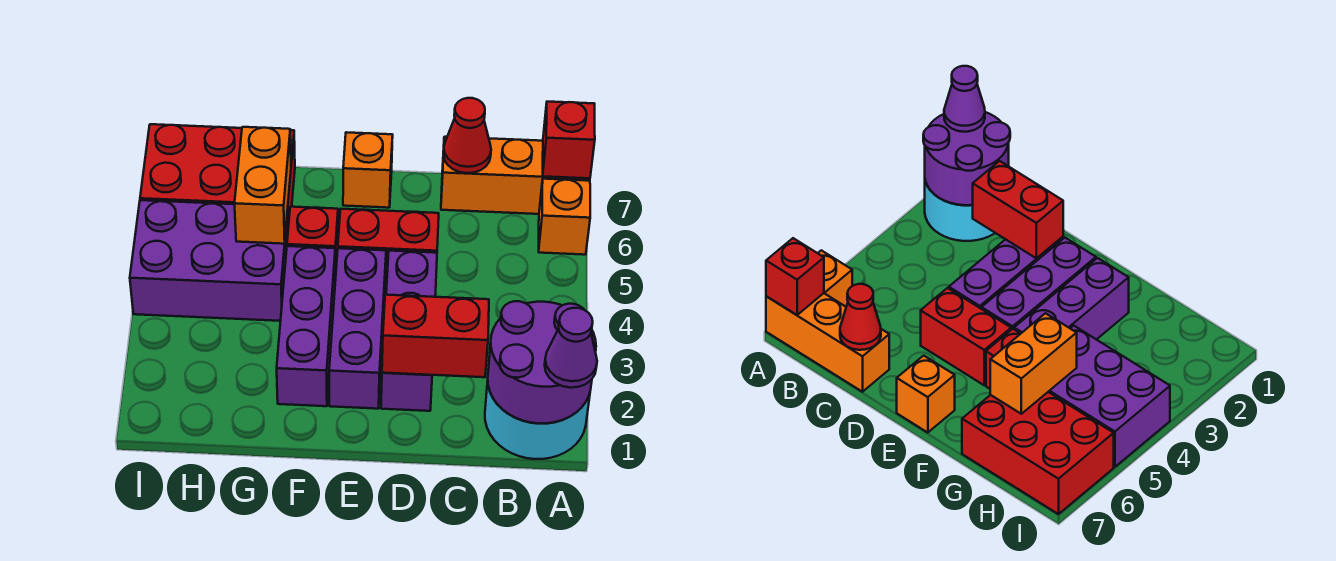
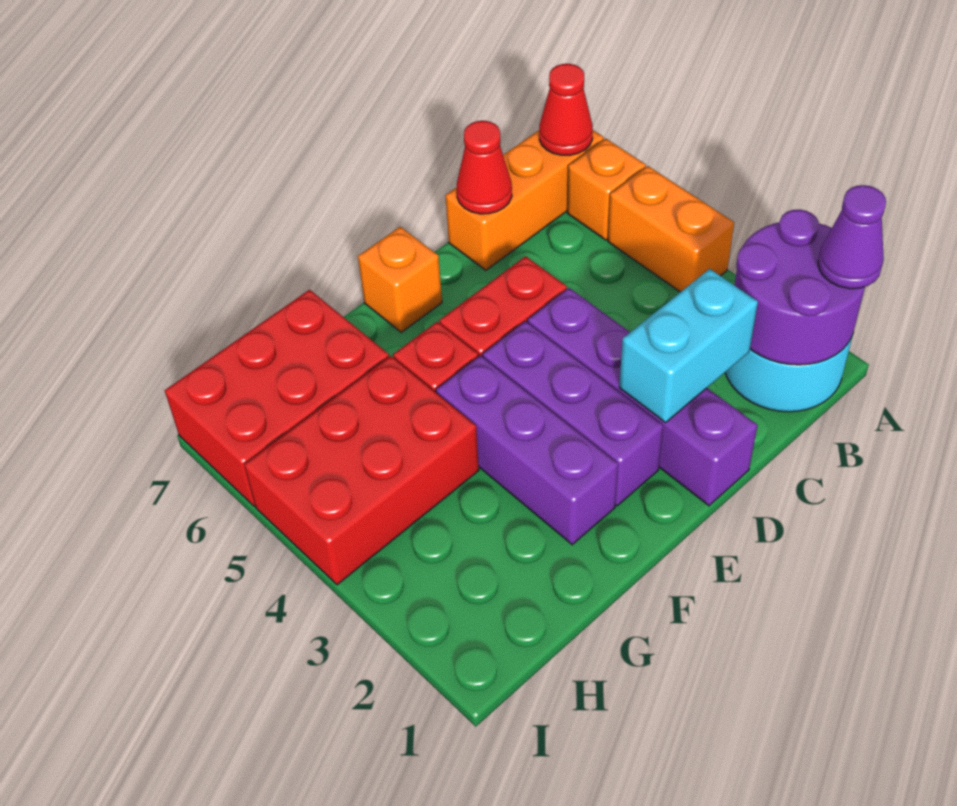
red 1x1 brick [543,102,595,178] -> red 1x1 cone [539,64,593,155]
red 1x2 brick [382,295,489,377] -> cyan 1x2 brick [619,269,758,423]
purple 1x3 brick [381,251,437,411] -> purple 1x4 brick [528,288,758,506]
purple 2x3 brick [130,200,288,321] -> red 2x3 brick [244,356,479,585]
orange 1x2 brick [234,127,291,244] -> orange 1x2 brick moved to [608,166,734,292]

